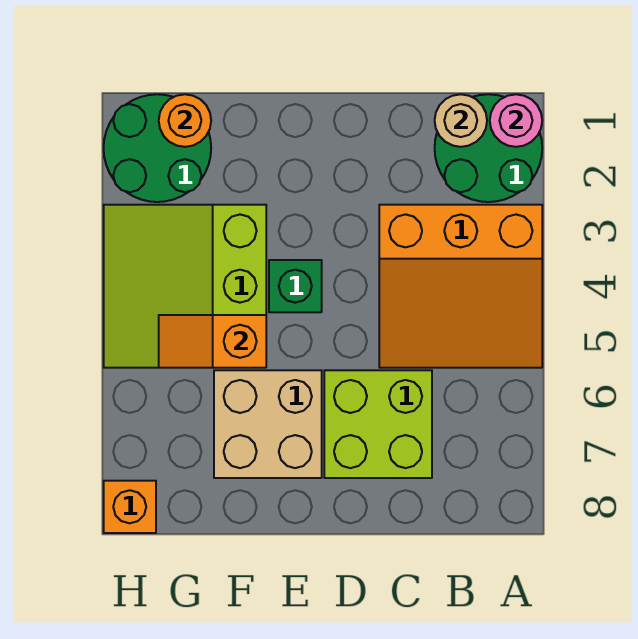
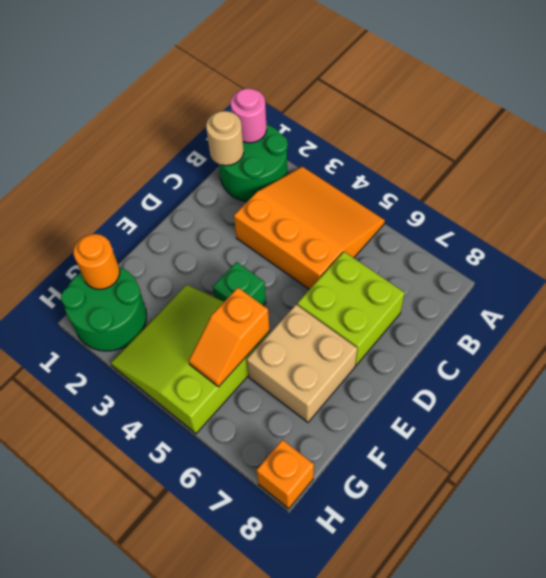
orange 3x3 slope [379,205,542,368] -> orange 3x3 slope turned to [234,166,385,289]
lime 3x3 slope [104,205,266,368] -> lime 3x3 slope turned to [111,285,270,434]

